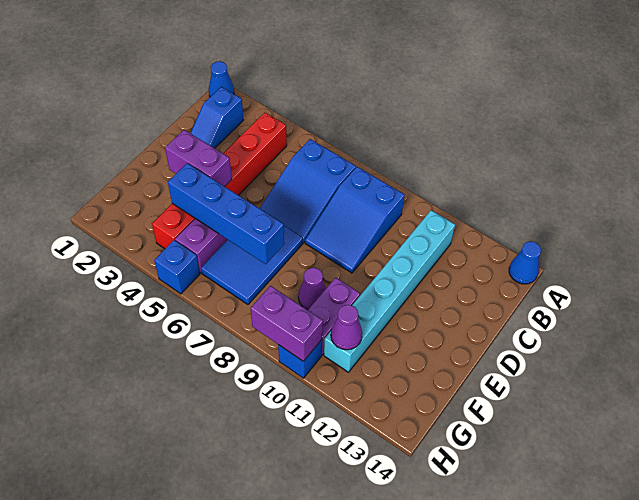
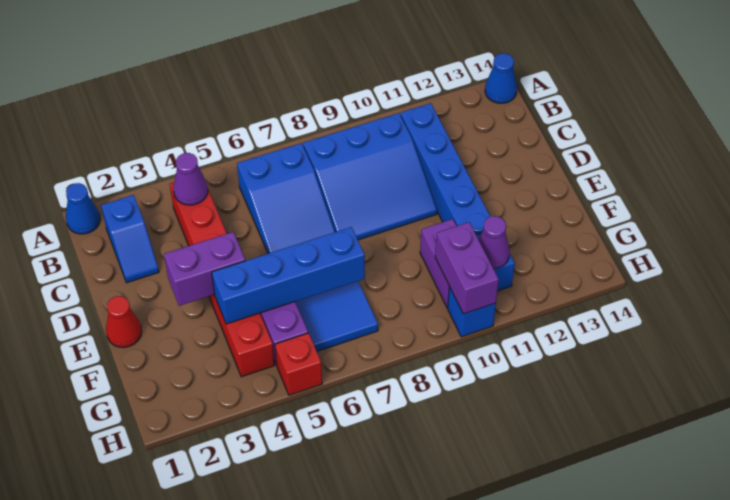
blue 2x3 slope [305,167,404,273] -> blue 3x3 slope [303,113,437,240]
cyan 1x6 brick [324,210,455,372] -> blue 1x6 brick [401,103,515,291]
none -> red 1x1 cone [106,296,142,348]
purple 1x1 cone [298,268,326,310] -> purple 1x1 cone moved to [173,153,208,205]
blue 1x1 brick [154,240,200,294] -> red 1x1 brick [275,333,322,395]
purple 1x2 brick [251,286,323,361] -> purple 1x2 brick turned to [435,222,499,314]

